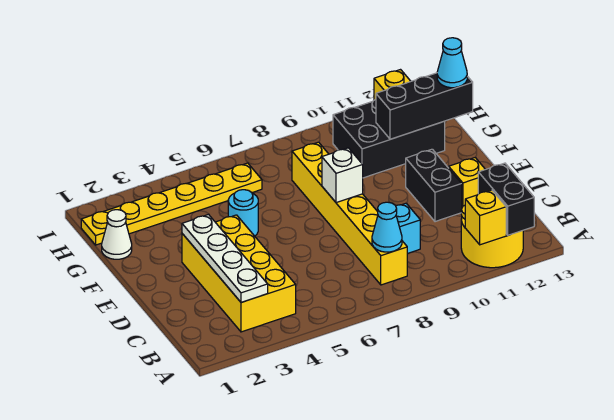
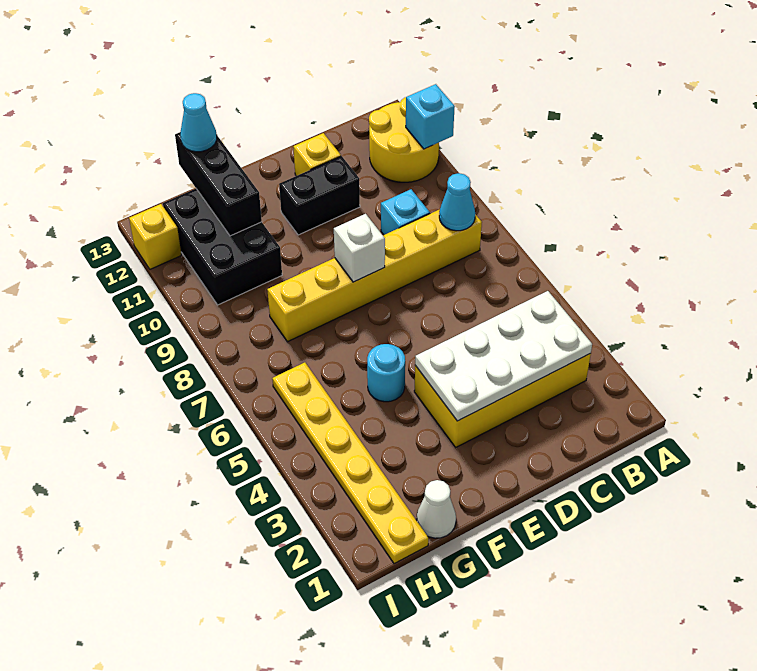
yellow 1x1 brick [465,190,506,245] -> cyan 1x1 brick [406,84,455,149]
black 1x2 brick [478,163,534,235] -> none
white 1x4 plate [182,215,268,302] -> white 2x4 plate [415,291,592,421]

